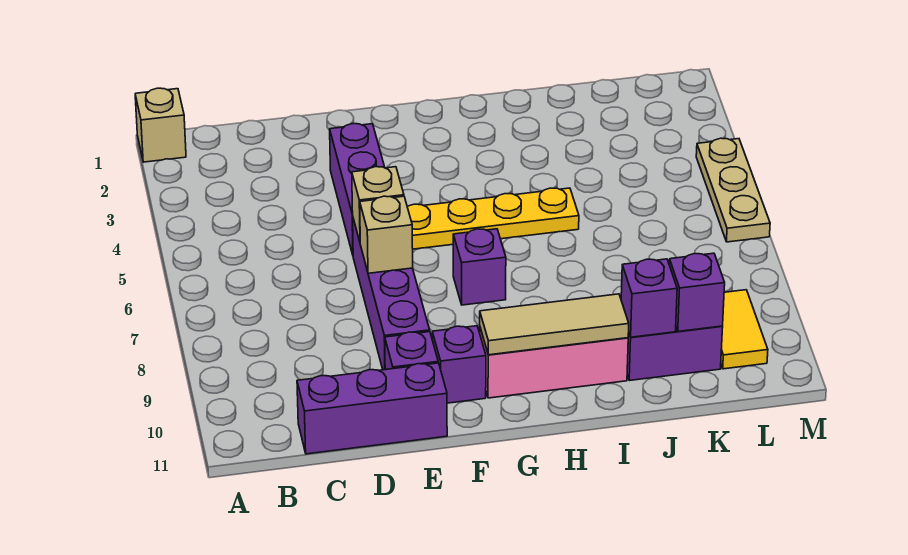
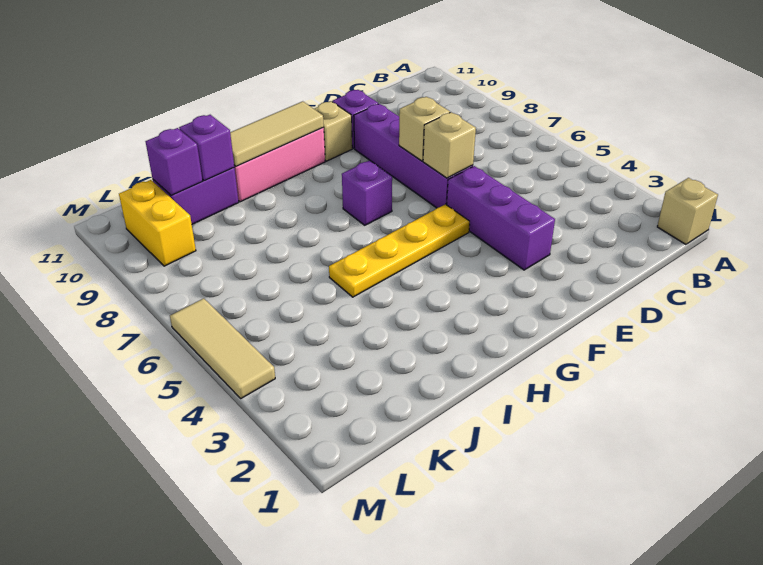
purple 1x3 brick [297,363,447,454] -> none
purple 1x1 brick [432,326,486,403] -> tan 1x1 brick [314,101,352,161]
yellow 1x2 tile [721,290,768,369] -> yellow 1x2 brick [119,180,196,266]
tan 1x3 plate [696,138,770,242] -> tan 1x3 tile [170,298,275,398]

